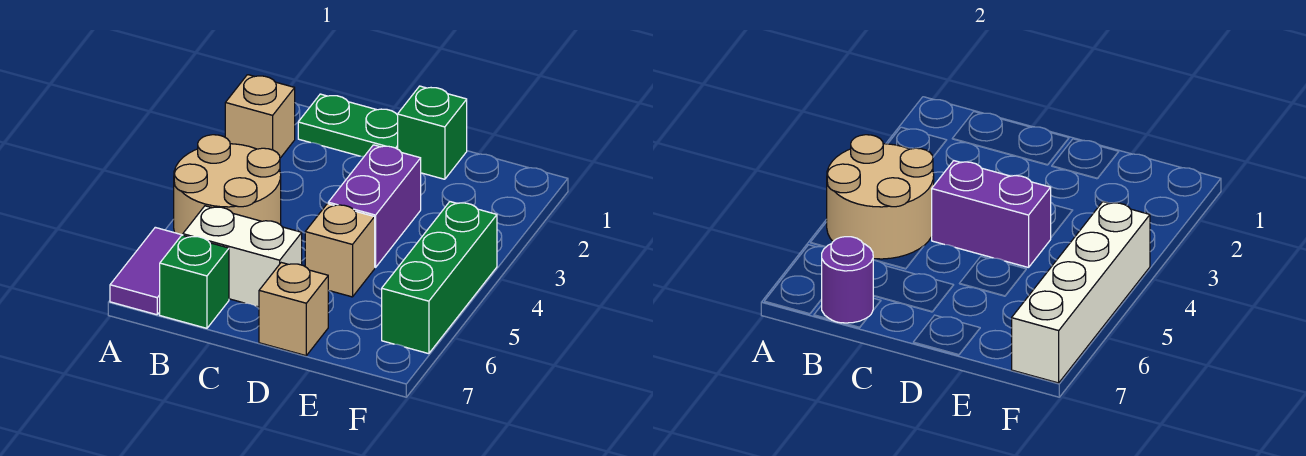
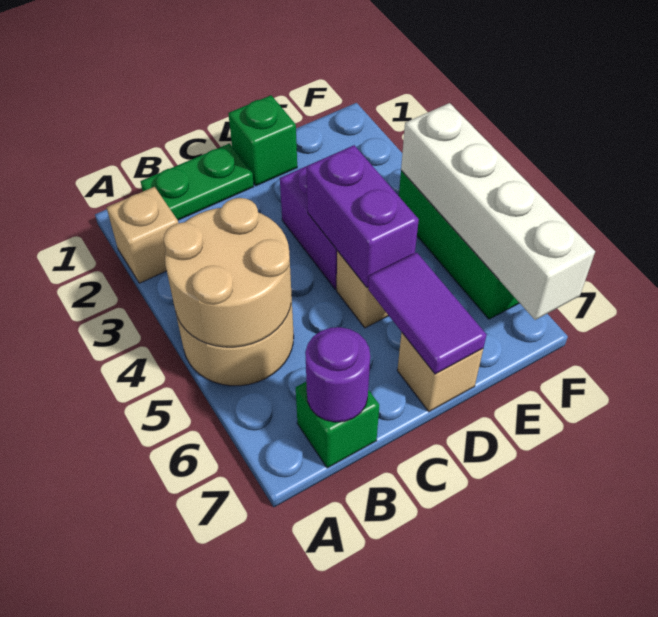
purple 1x2 tile [110,227,181,315] -> purple 1x2 tile moved to [368,252,486,374]
white 1x2 brick [183,206,302,307] -> none
purple 1x2 brick [932,161,1051,268] -> purple 1x2 brick turned to [306,145,419,287]

